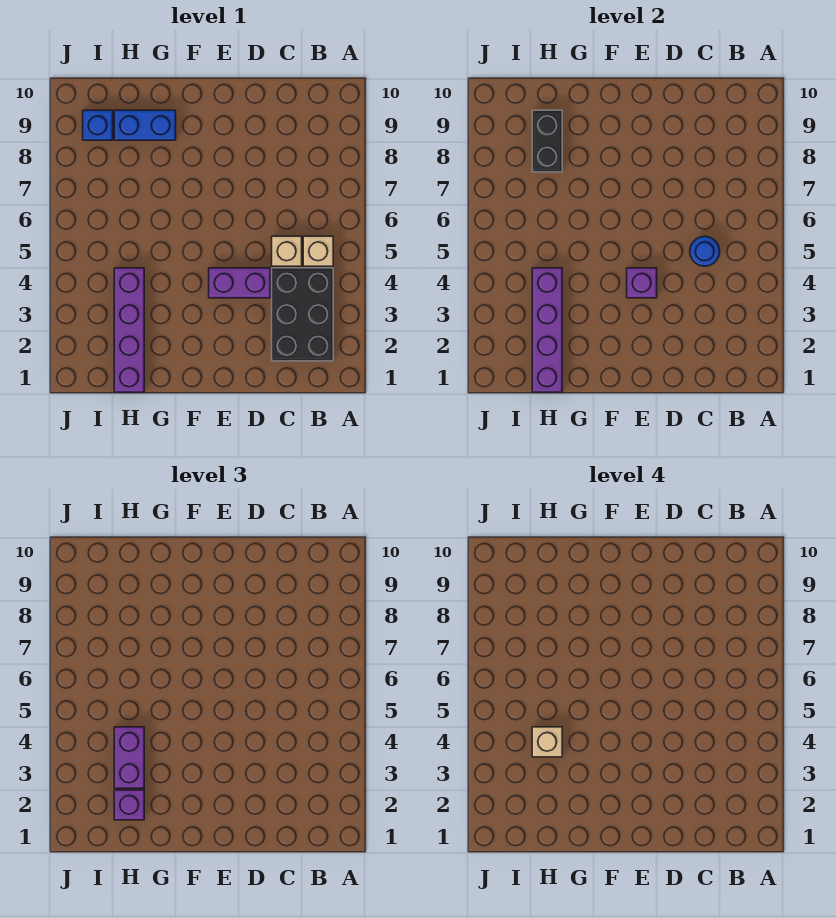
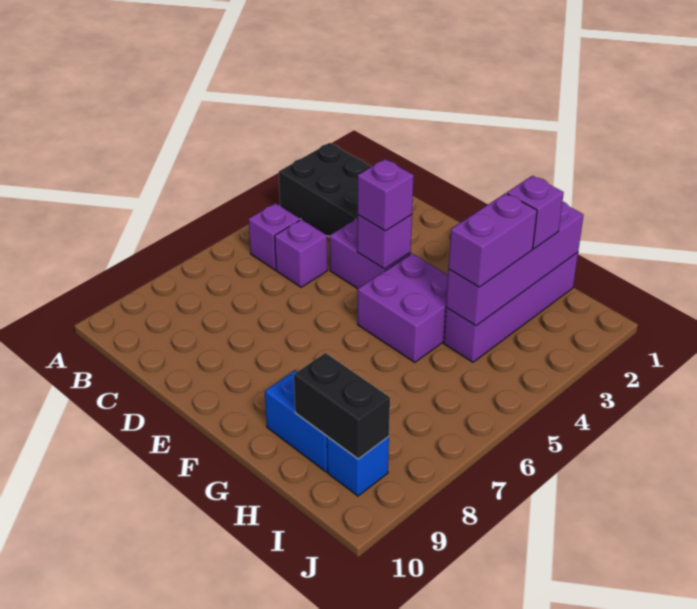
black 2x3 brick [272,268,333,361] -> black 2x3 brick turned to [279,143,372,237]
tan 1x1 brick [303,236,333,266] -> purple 1x1 brick [249,203,300,270]
tan 1x1 brick [272,236,302,266] -> purple 1x1 brick [275,219,327,287]
blue 1x1 round brick [690,236,720,266] -> none
none -> purple 1x1 brick [358,159,414,231]
none -> purple 2x2 brick [358,254,448,362]
tan 1x1 brick [532,727,562,757] -> none
black 1x2 brick [532,110,562,172] -> black 1x2 brick turned to [294,353,390,459]

